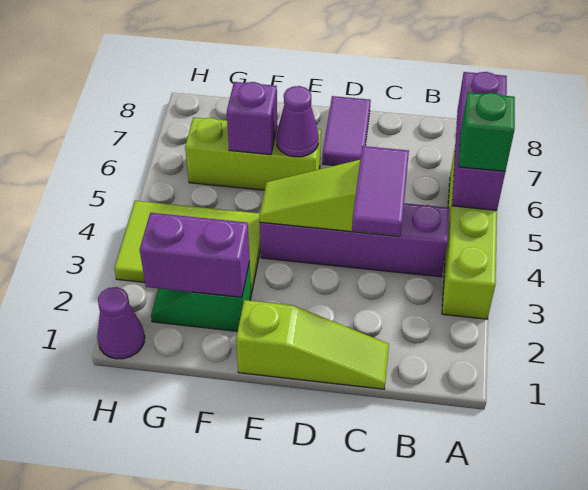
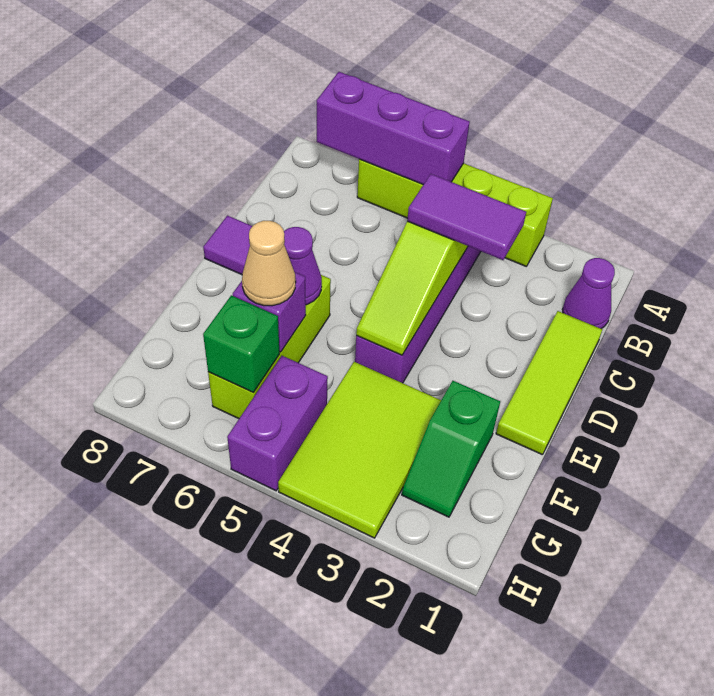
green 1x1 brick [459,93,515,171] -> green 1x1 brick moved to [203,295,280,392]
lime 1x3 slope [236,300,389,389] -> lime 1x3 tile [496,311,602,455]
purple 1x2 brick [140,213,250,297] -> purple 1x2 brick moved to [227,356,328,491]
none -> tan 1x1 cone [242,221,296,306]
purple 1x1 cone [97,287,145,359] -> purple 1x1 cone moved to [563,258,615,329]

